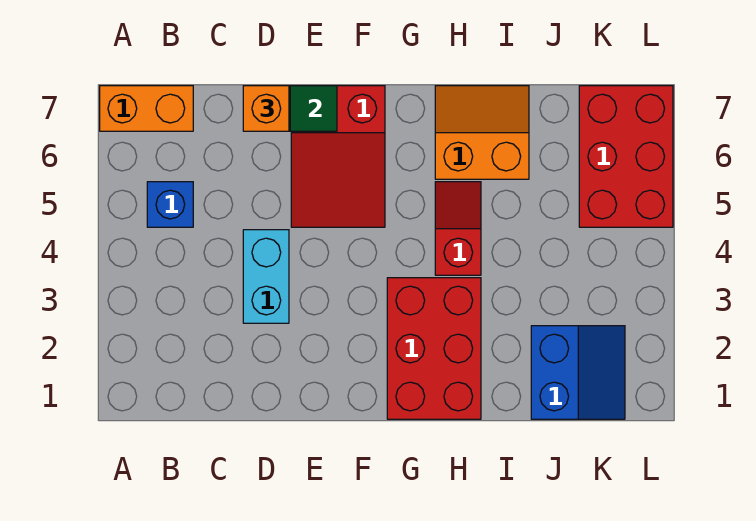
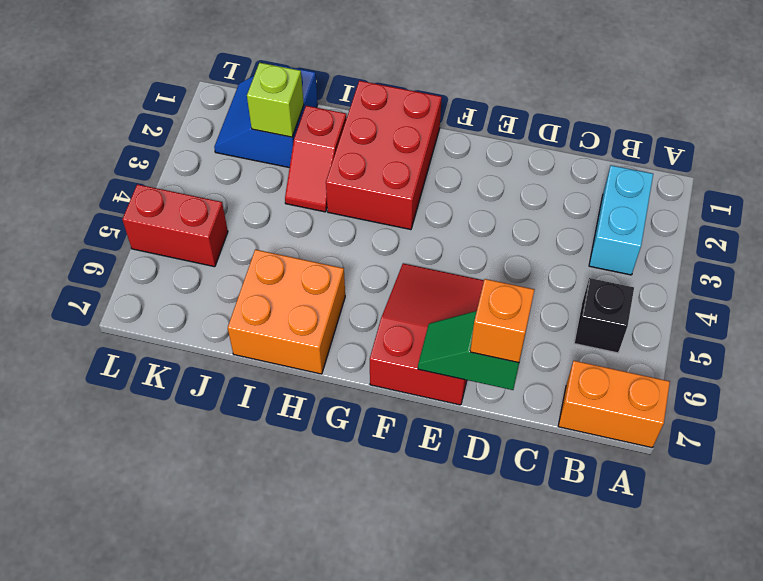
blue 1x1 brick [147,182,193,227] -> black 1x1 brick [574,278,634,353]
cyan 1x2 brick [243,230,289,323] -> cyan 1x2 brick moved to [589,165,653,275]
red 1x2 slope [435,182,481,275] -> red 1x2 slope moved to [285,106,346,212]
orange 2x2 slope [435,86,529,179] -> orange 2x2 brick [228,250,345,374]
none -> lime 1x1 brick [247,63,304,137]
red 2x3 brick [579,86,673,227] -> red 1x2 brick [122,184,228,267]

